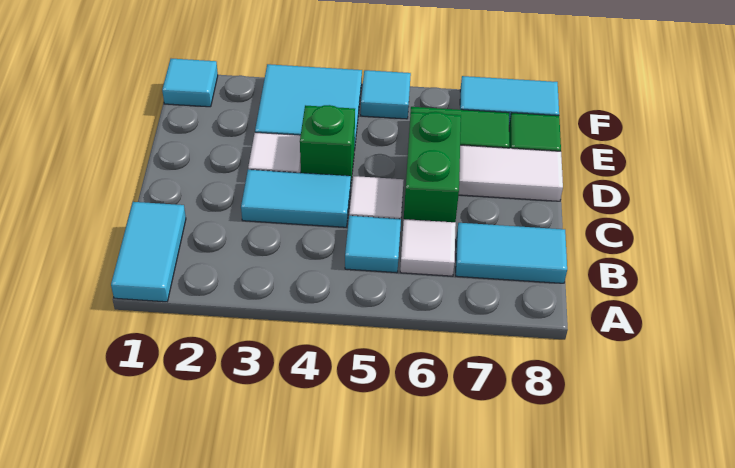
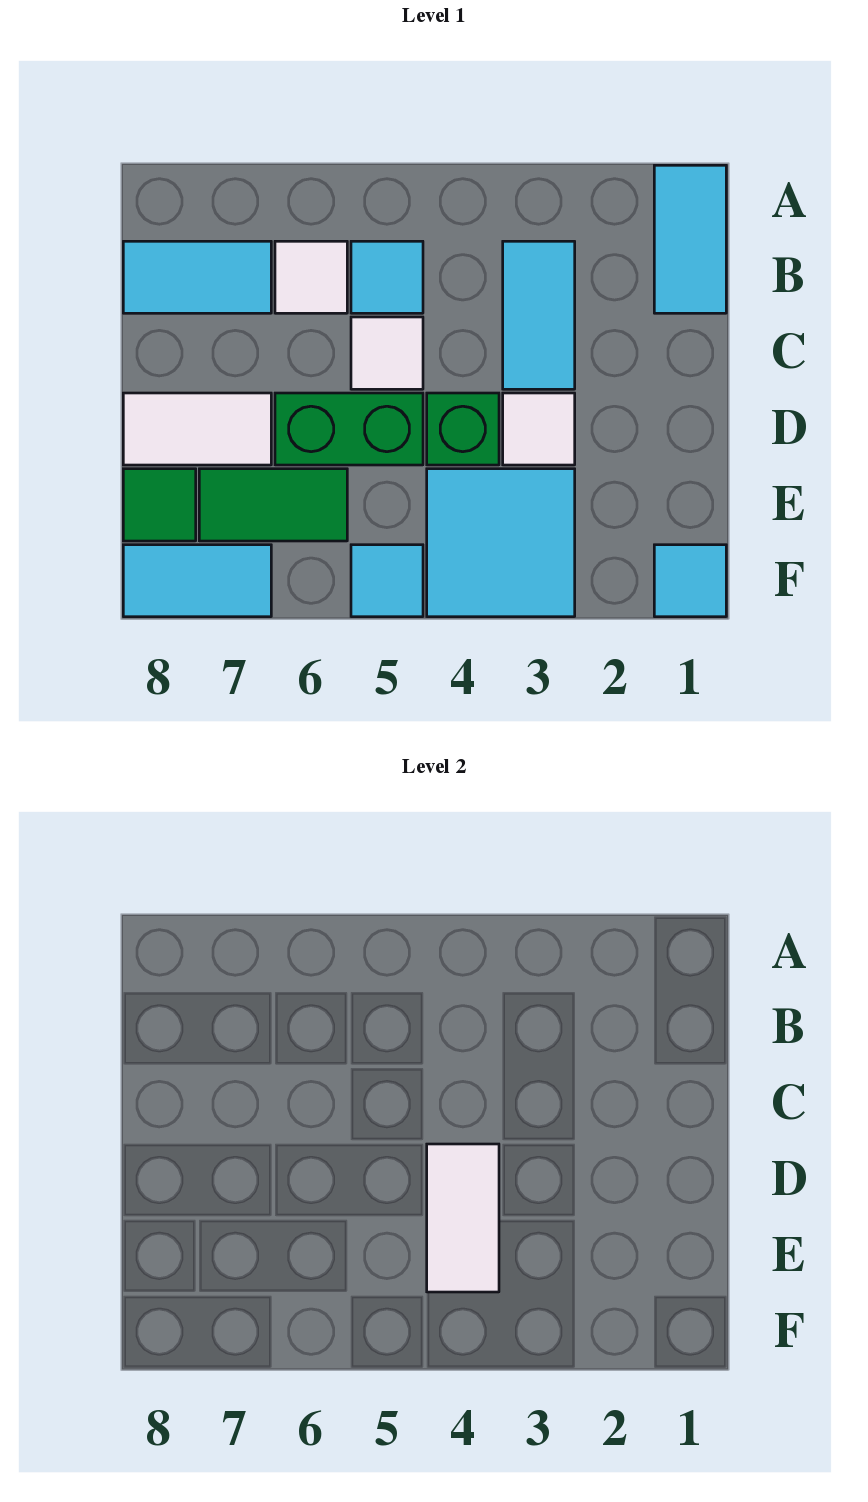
cyan 1x2 tile [241,170,351,227] -> cyan 1x2 tile turned to [503,241,575,389]
green 1x2 brick [404,112,461,222] -> green 1x2 brick turned to [275,393,423,465]
none -> white 1x2 tile [427,1144,499,1292]

